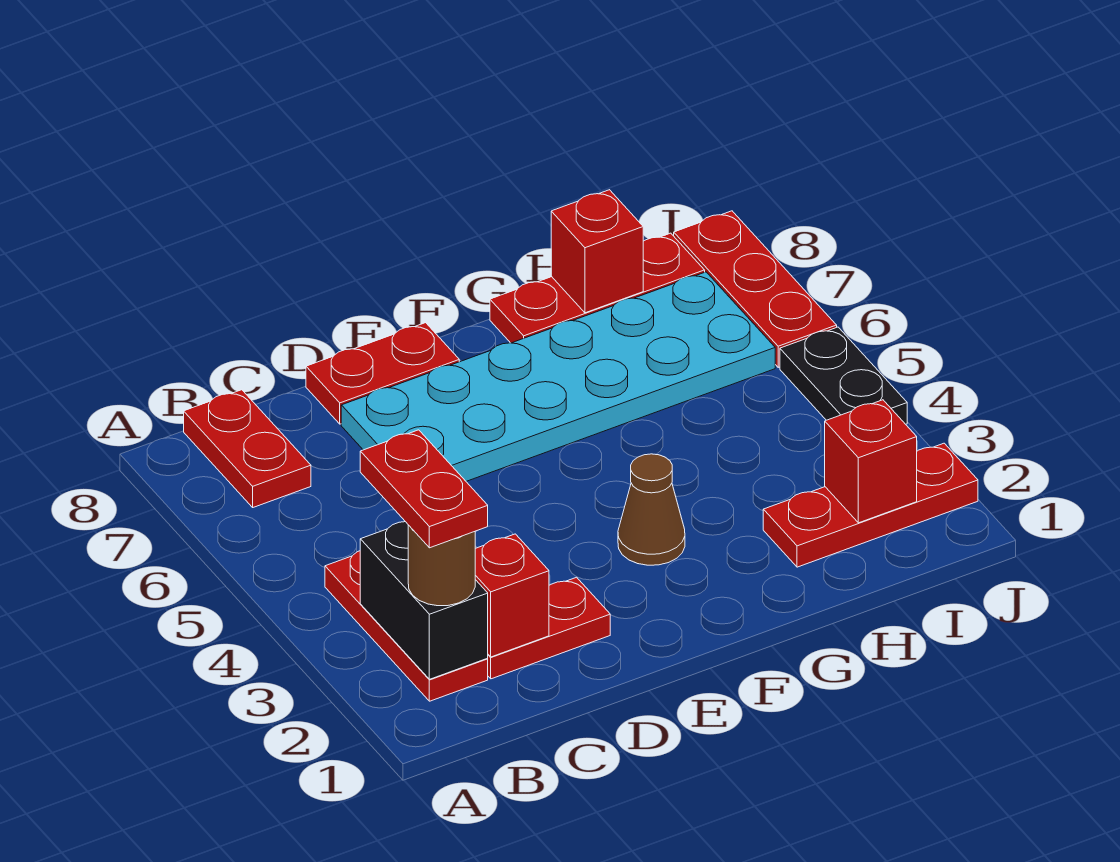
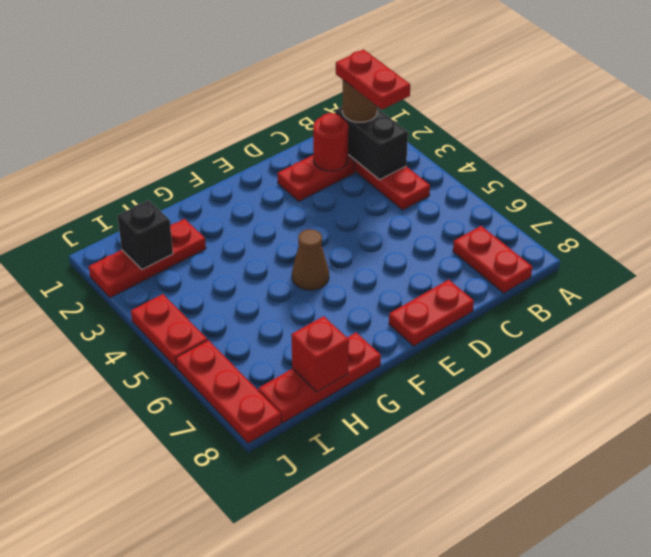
red 1x1 brick [475,534,549,657] -> red 1x1 round brick [313,113,349,171]
cyan 2x6 plate [341,272,775,481] -> none
brown 1x1 cone [618,454,685,565] -> brown 1x1 cone moved to [292,229,329,290]
red 1x1 brick [825,400,917,523] -> black 1x1 brick [117,200,173,270]
black 1x2 plate [780,327,907,424] -> red 1x2 plate [131,294,207,367]

